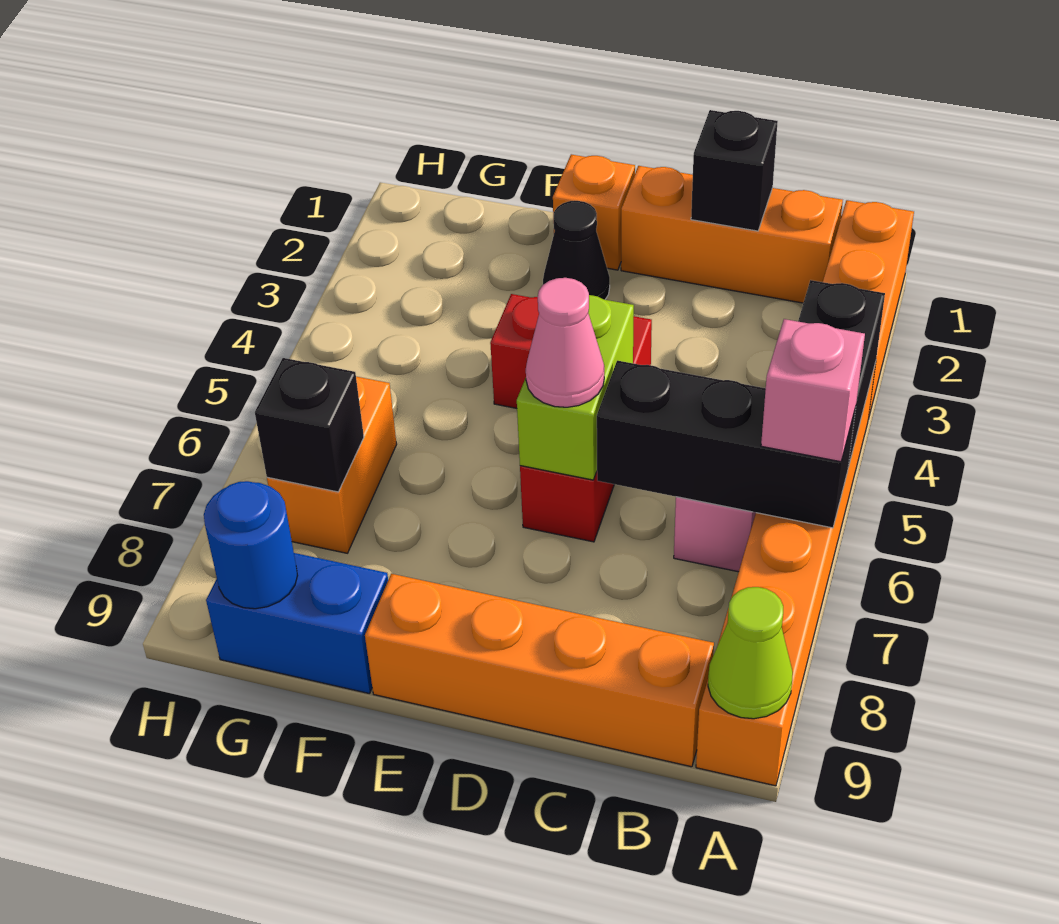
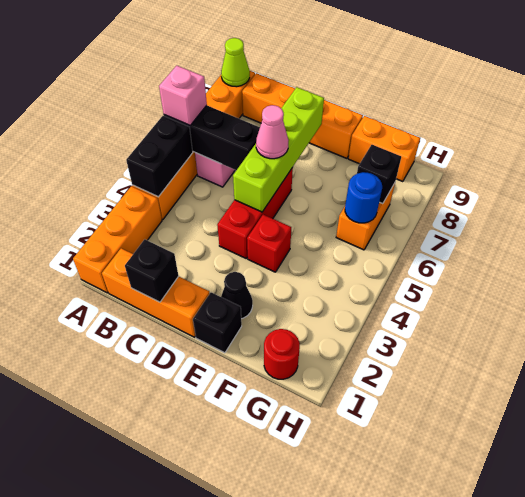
lime 1x2 brick [517,295,634,480] -> lime 1x4 brick [233,87,324,212]
orange 1x1 brick [553,154,635,270] -> black 1x1 brick [193,292,242,353]
blue 1x2 brick [206,553,388,694] -> orange 1x2 brick [348,116,420,182]
none -> red 1x1 round brick [264,329,300,379]
blue 1x1 round brick [204,481,298,609] -> blue 1x1 round brick moved to [345,172,382,223]

